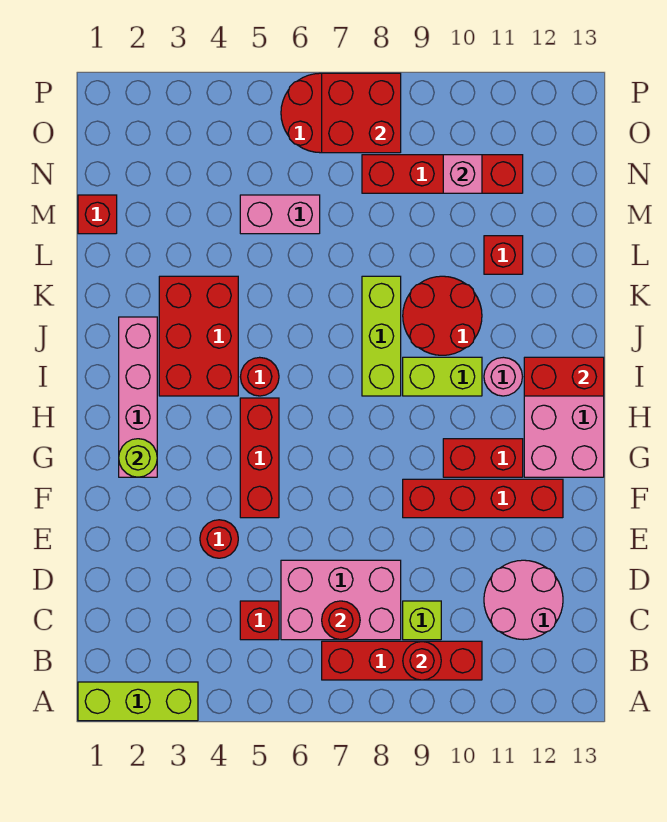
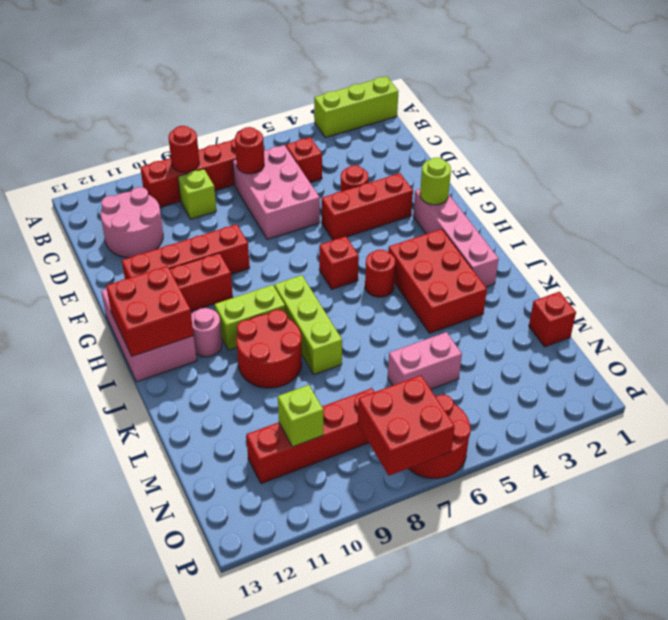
pink 2x3 brick [281,560,401,640] -> pink 2x3 brick turned to [233,145,320,240]
red 1x3 brick [240,398,279,518] -> red 1x3 brick turned to [322,173,413,240]
red 1x2 brick [524,357,604,396] -> red 2x2 brick [106,266,194,356]
red 1x1 brick [484,236,523,274] -> red 1x1 brick moved to [319,236,359,289]
pink 1x1 brick [443,155,482,193] -> lime 1x1 brick [278,385,323,447]

